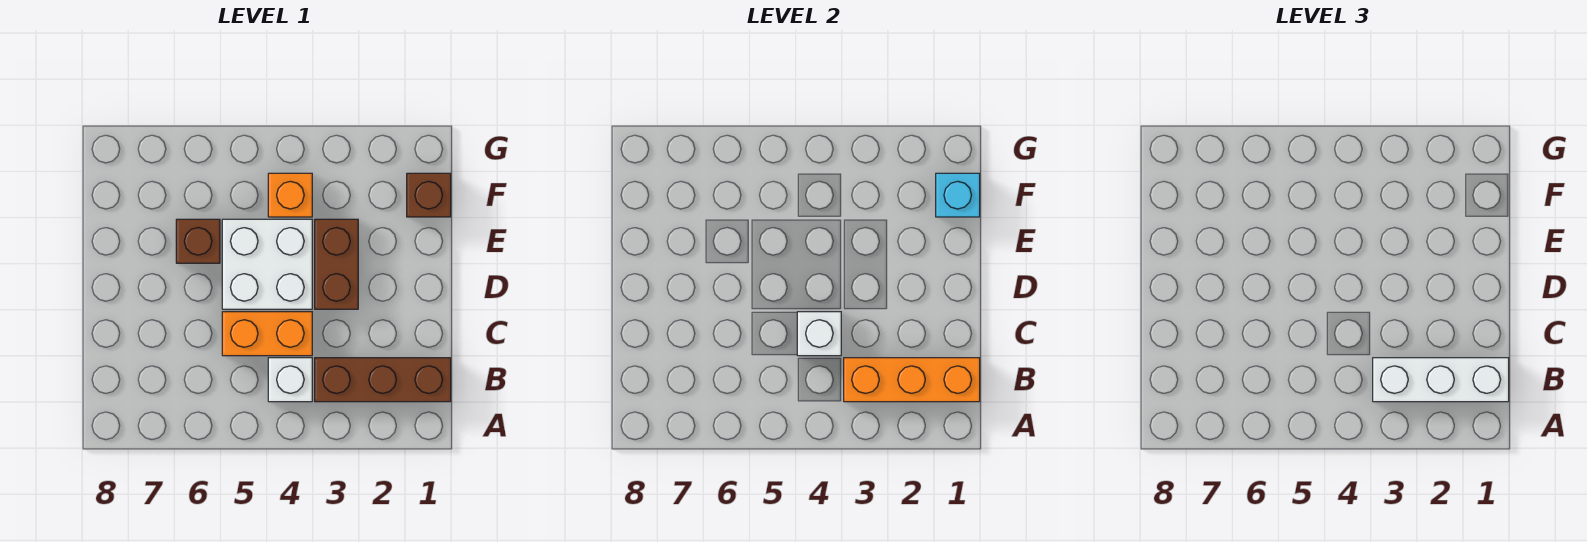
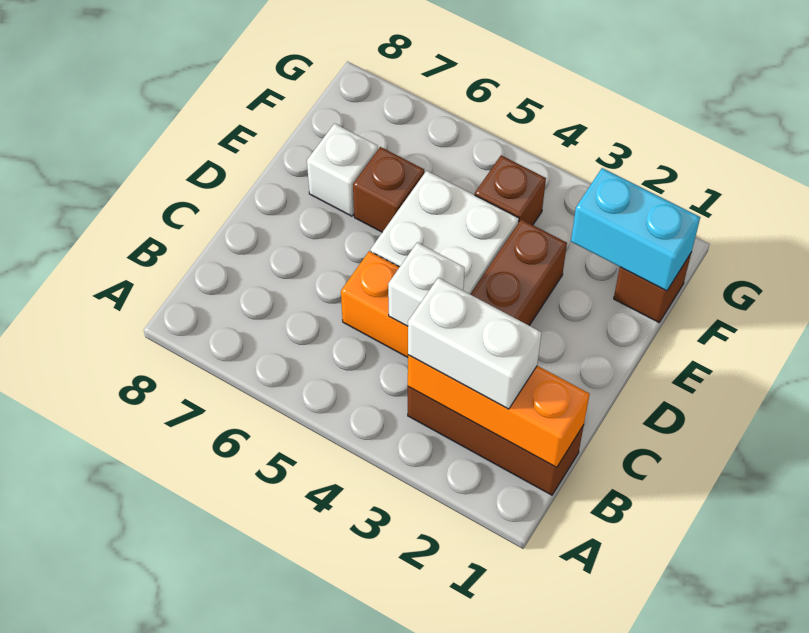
white 1x3 brick [1373,358,1509,402] -> white 1x2 brick [408,278,542,409]
white 1x1 brick [268,358,312,402] -> white 1x1 brick moved to [307,123,378,216]
cyan 1x1 brick [936,173,980,217] -> cyan 1x2 brick [571,168,700,291]
orange 1x1 brick [268,173,312,217] -> brown 1x1 brick [475,155,546,225]

